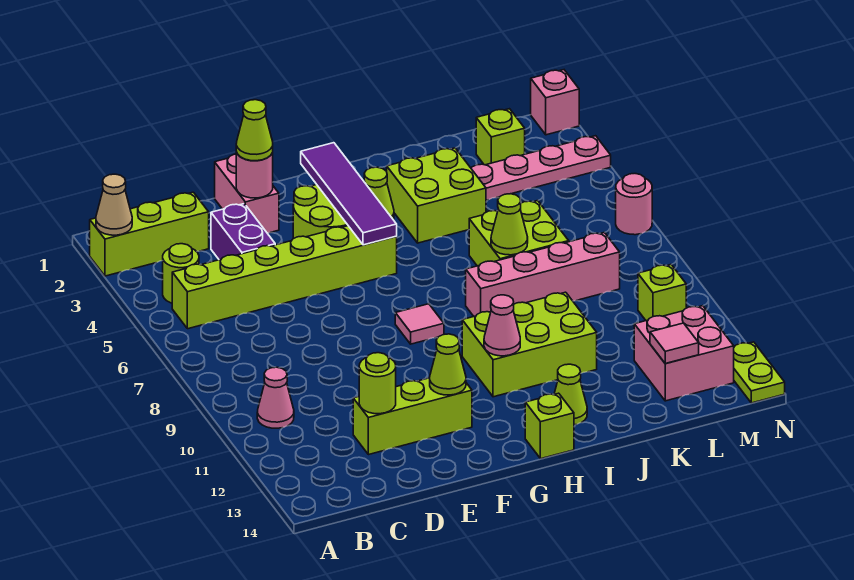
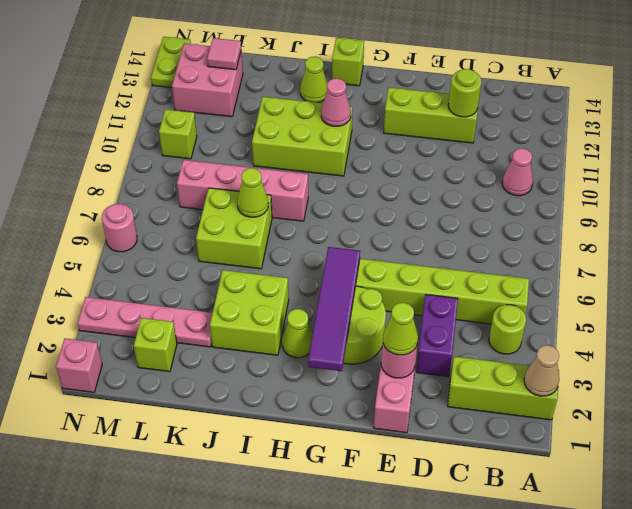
lime 1x1 cone [430,334,466,395] -> none
pink 1x1 tile [395,304,444,344] -> none

